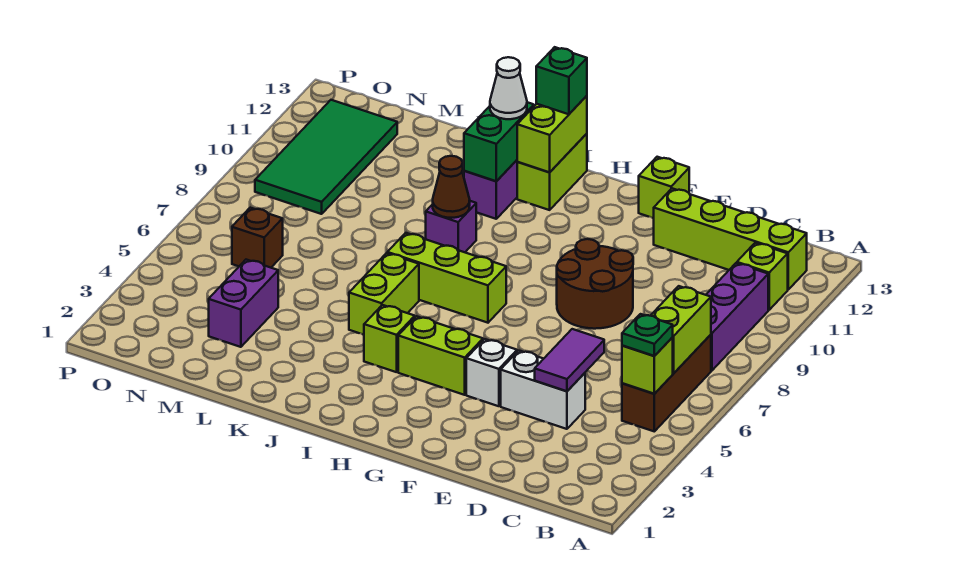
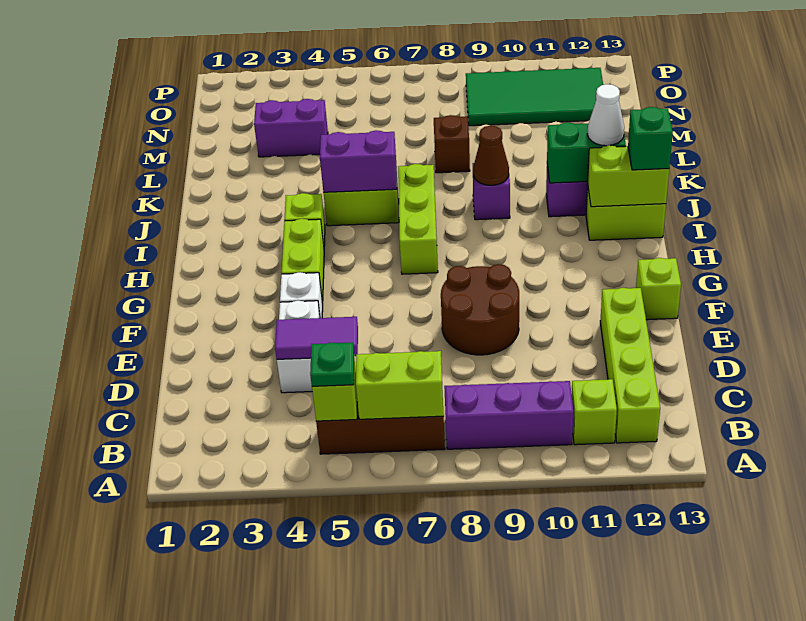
none -> purple 1x2 brick [320,130,397,192]
brown 1x1 brick [232,208,283,268] -> brown 1x1 brick moved to [434,115,470,173]

